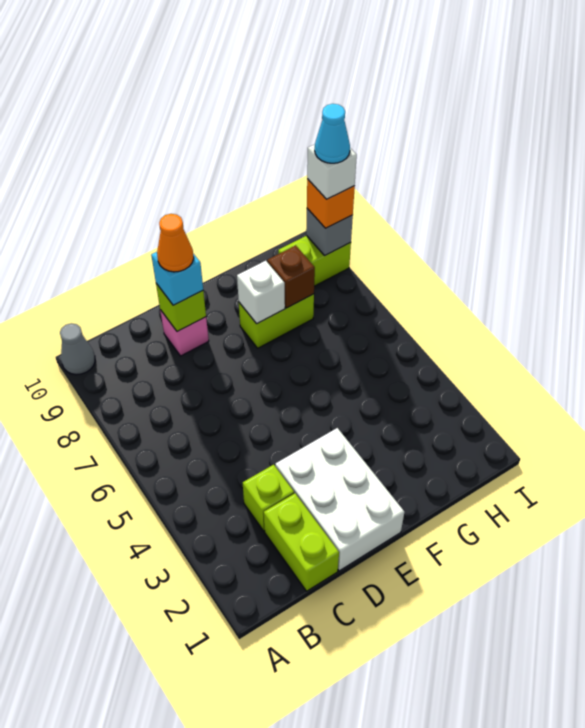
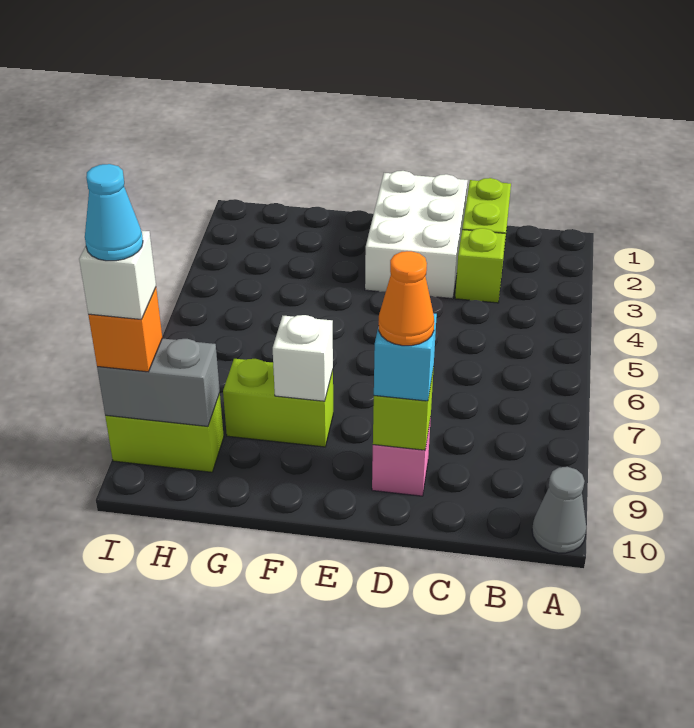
brown 1x1 brick [267,245,315,308] -> none
grey 1x1 brick [306,209,353,255] -> grey 1x2 brick [97,338,220,426]

